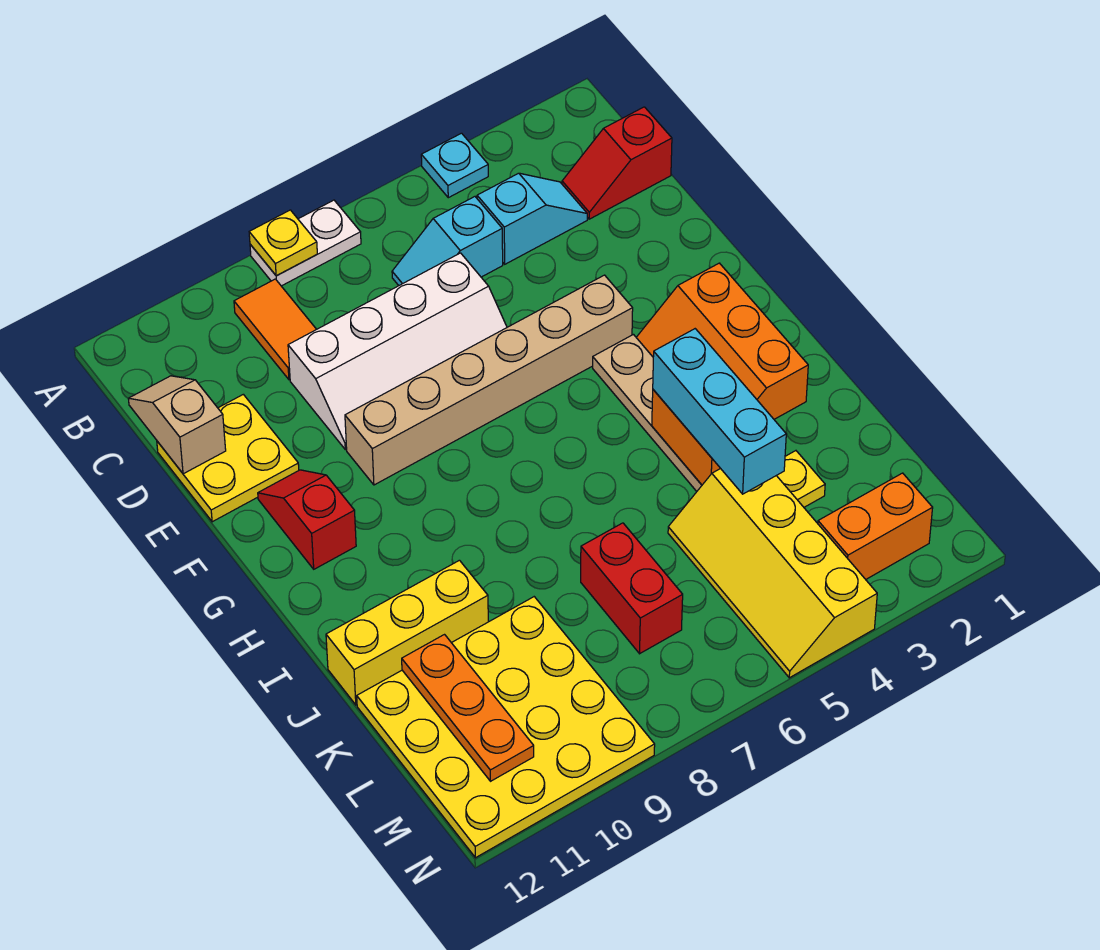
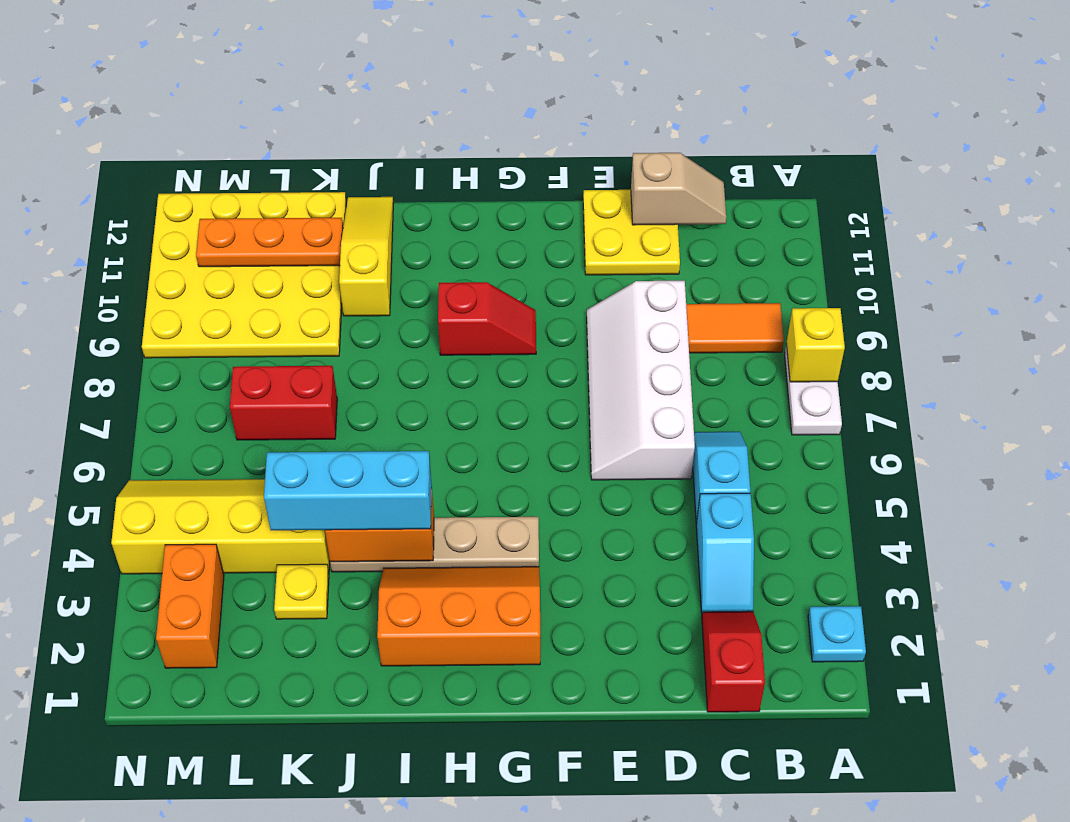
cyan 1x1 plate [421,133,488,198] -> cyan 1x1 plate moved to [808,606,866,662]
yellow 1x1 plate [249,210,317,276] -> yellow 1x1 brick [786,308,845,382]
tan 1x6 brick [345,275,633,485] -> none
red 1x2 slope [258,470,356,569] -> red 1x2 slope moved to [438,282,536,355]
yellow 1x3 brick [326,560,488,705] -> yellow 1x3 slope [339,197,393,316]

